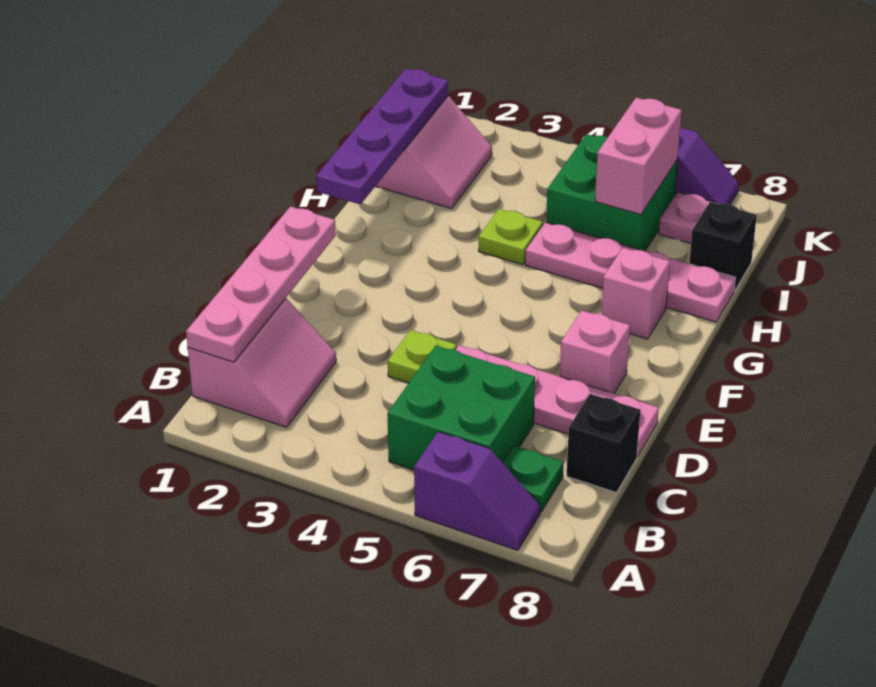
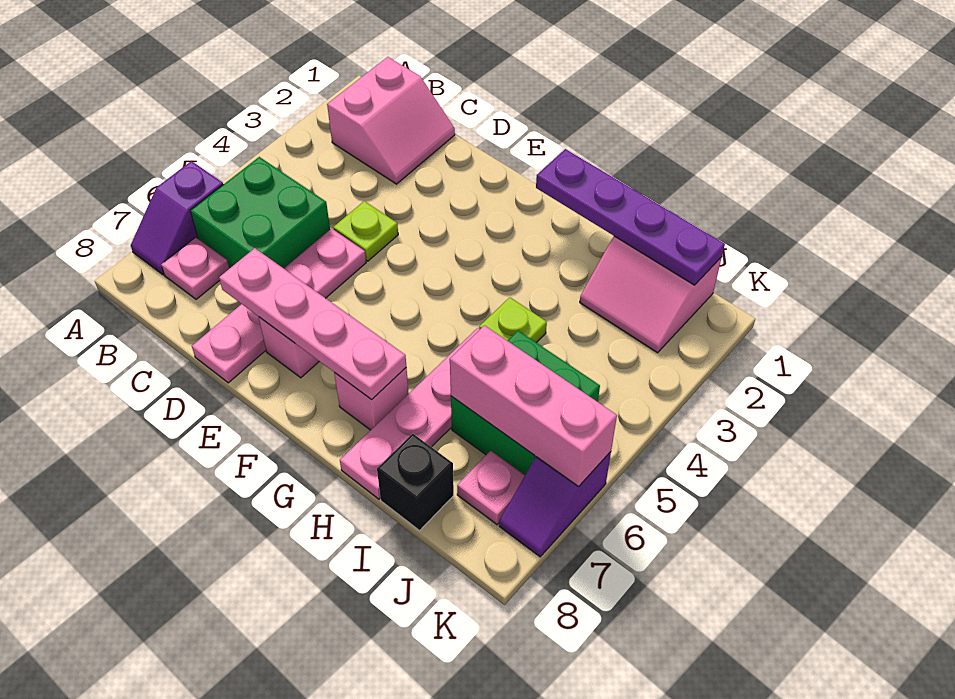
pink 2x2 slope [188,298,336,427] -> pink 2x2 slope turned to [327,57,455,184]
pink 1x4 plate [186,207,336,362] -> pink 1x4 plate moved to [219,248,406,400]
green 1x1 plate [503,446,564,512] -> pink 1x1 plate [161,237,229,299]
black 1x1 brick [567,394,640,493] -> none
pink 1x2 brick [595,98,682,215] -> pink 1x3 brick [450,326,617,486]

